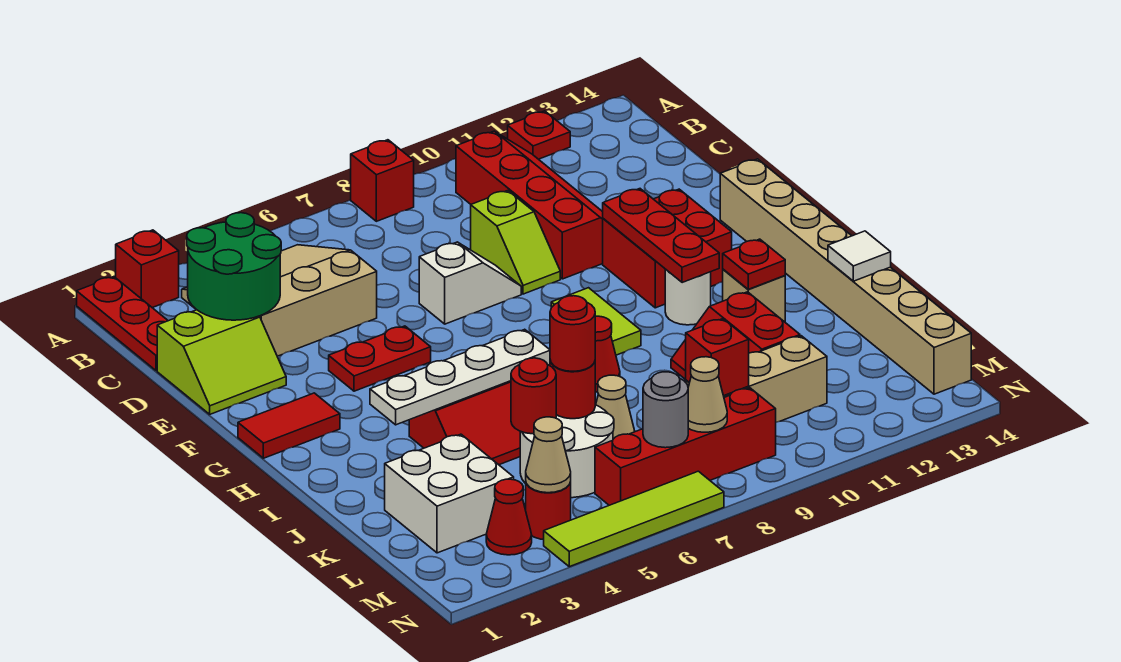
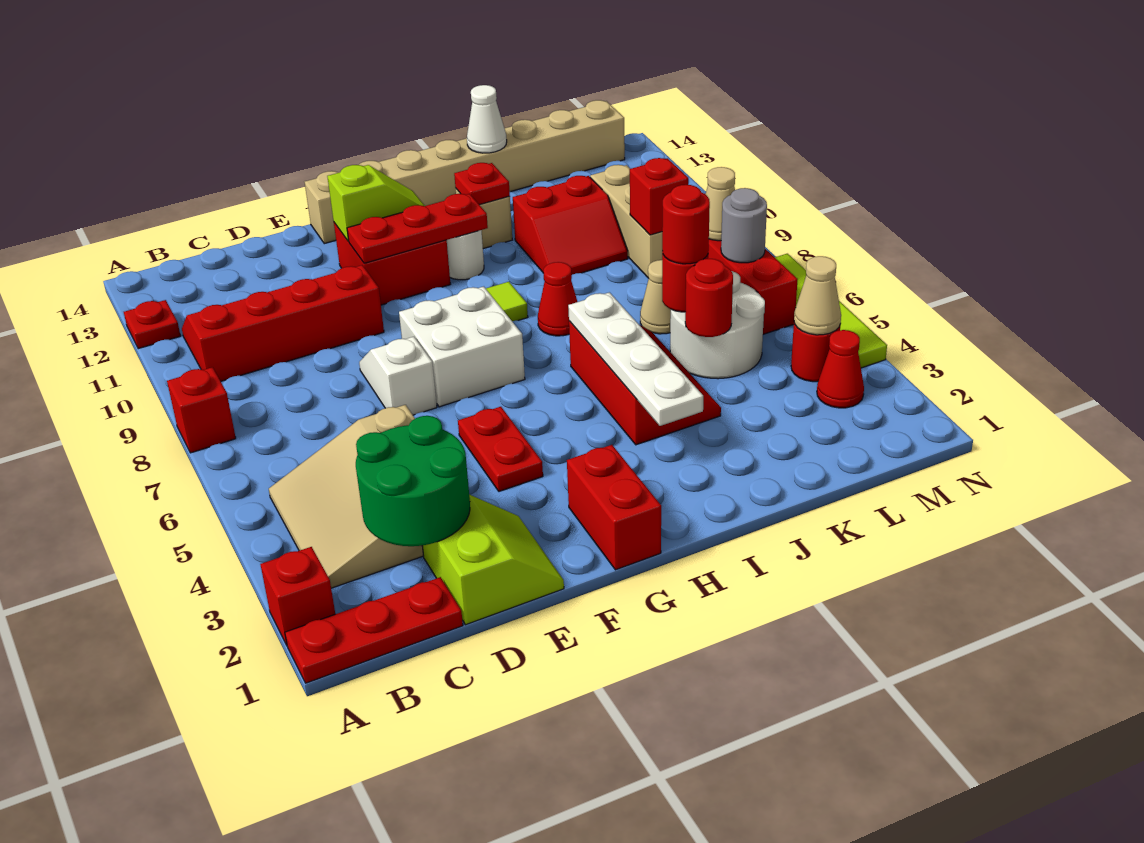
lime 1x2 slope [471,191,560,294] -> lime 1x2 slope moved to [327,165,425,241]
red 1x2 tile [238,393,340,458] -> red 1x2 brick [567,445,661,570]
white 1x1 tile [828,231,891,281] -> white 1x1 cone [467,85,507,153]
white 2x2 brick [385,434,514,553] -> white 2x2 brick moved to [399,287,525,407]

